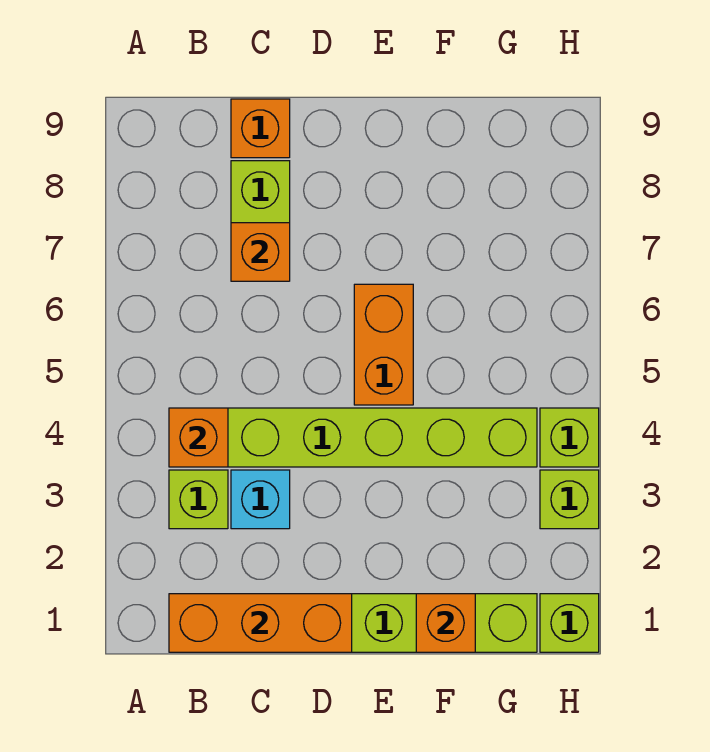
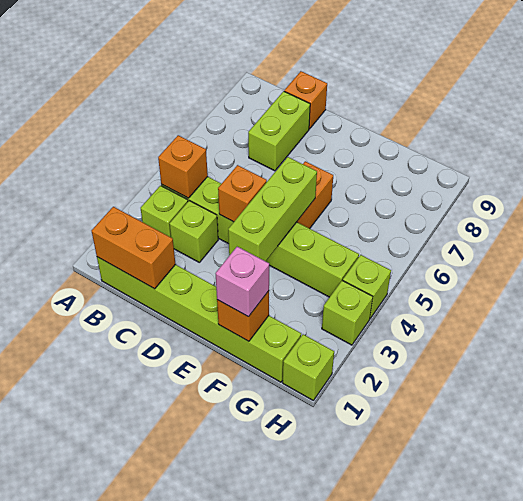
orange 1x3 brick [169,594,352,652] -> orange 1x2 brick [92,207,175,289]
cyan 1x1 brick [231,470,290,529] -> lime 1x1 brick [170,201,218,262]
orange 1x1 brick [231,223,290,281] -> orange 1x1 brick moved to [218,165,267,222]
none -> lime 1x3 brick [228,157,317,261]
none -> pink 1x1 brick [215,247,269,317]

